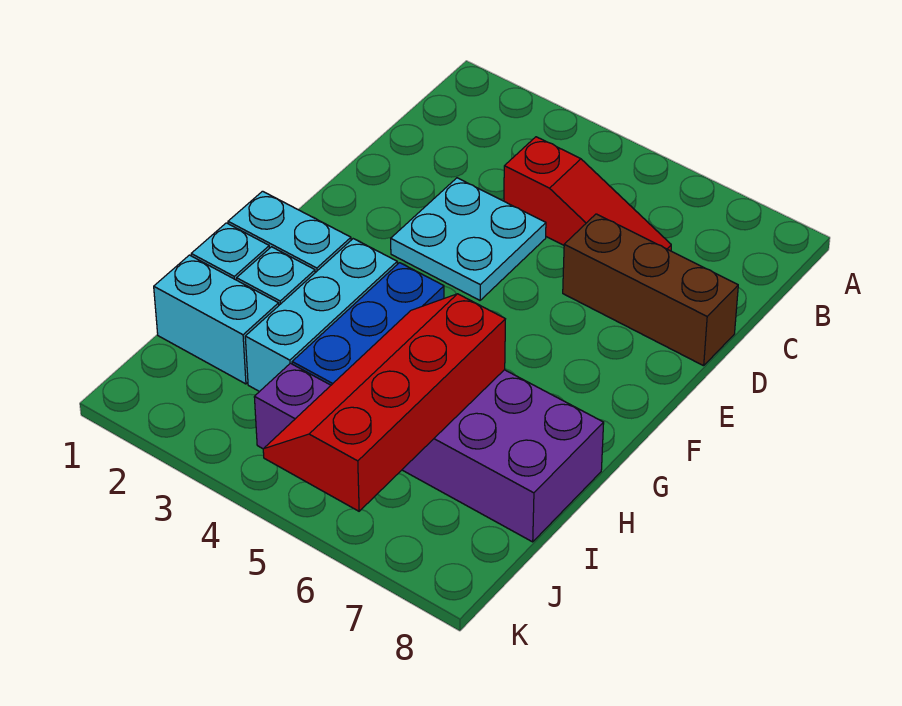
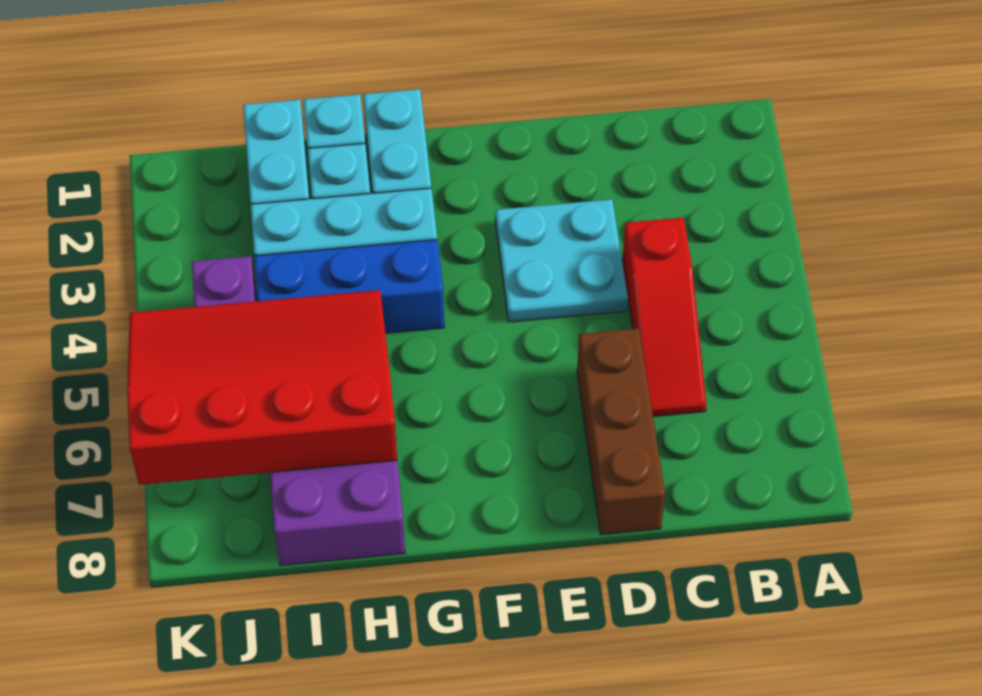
red 2x4 slope [263,294,505,511] -> red 3x4 slope [127,290,397,485]

